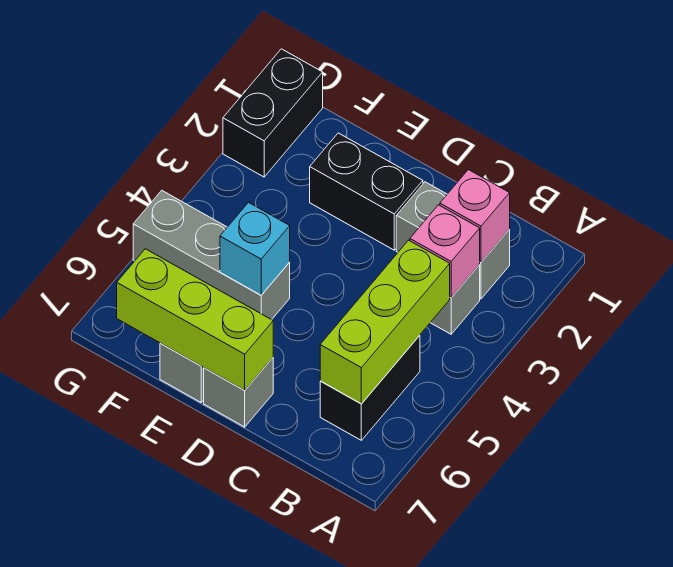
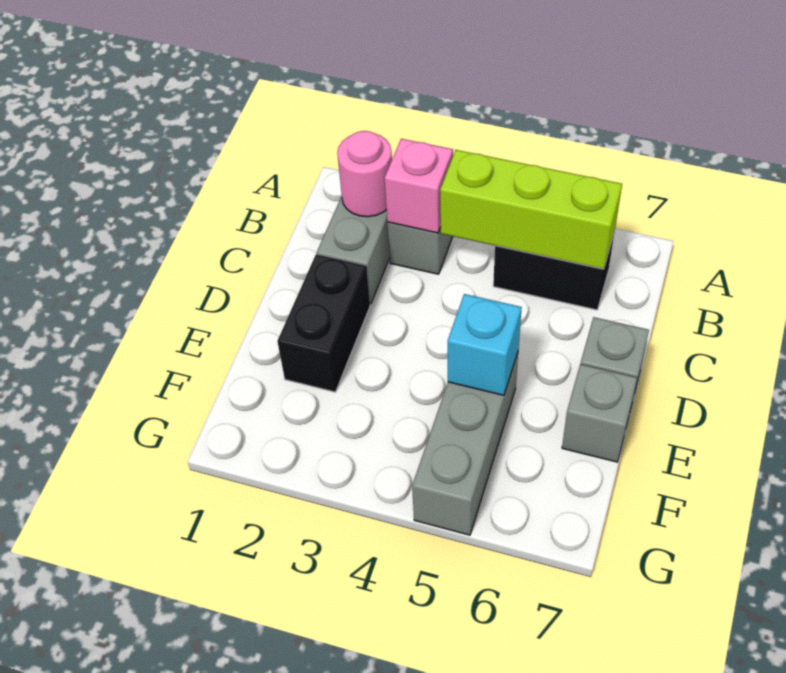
pink 1x1 brick [440,170,510,262] -> pink 1x1 round brick [337,131,392,217]
lime 1x3 brick [117,249,273,390] -> none
black 1x2 brick [223,49,323,177] -> none

